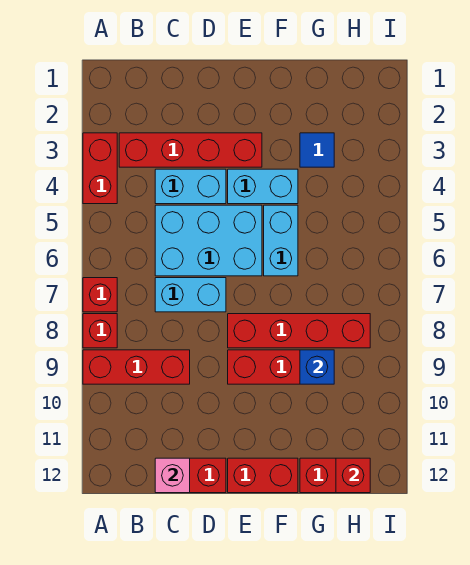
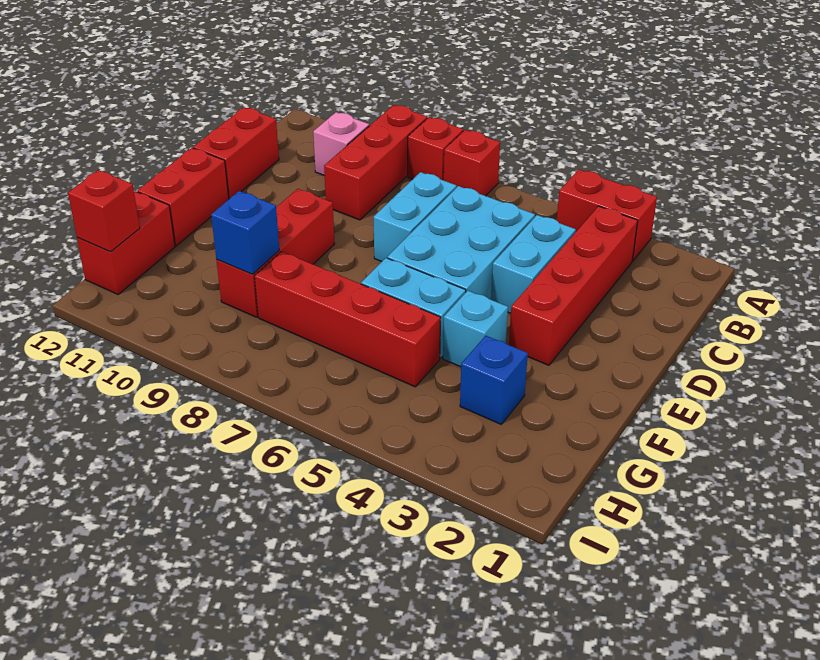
pink 1x1 brick [155,458,190,493] -> pink 1x1 brick moved to [313,112,369,176]
cyan 1x2 brick [228,169,298,204] -> cyan 1x1 brick [443,291,508,367]
red 1x4 brick [228,314,370,348] -> red 1x4 brick turned to [255,251,441,387]
blue 1x1 tile [300,133,334,167] -> blue 1x1 brick [460,336,528,424]

